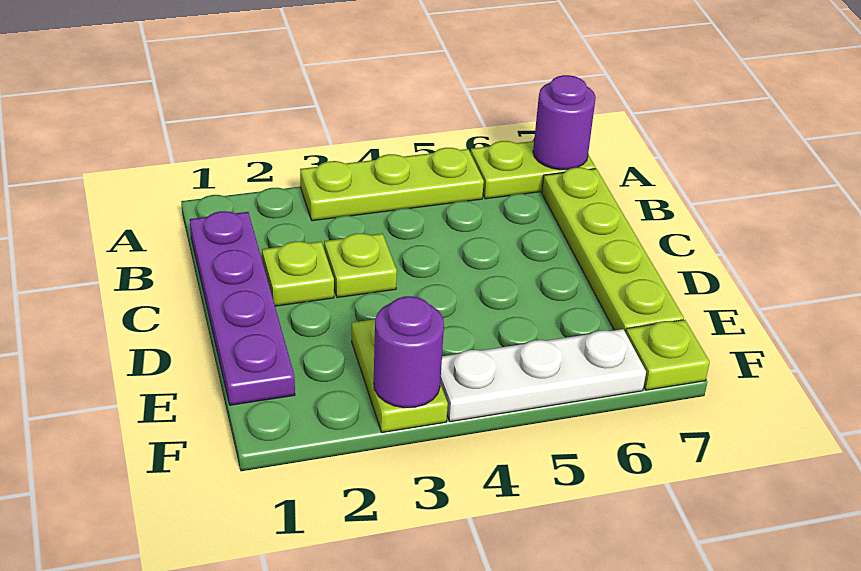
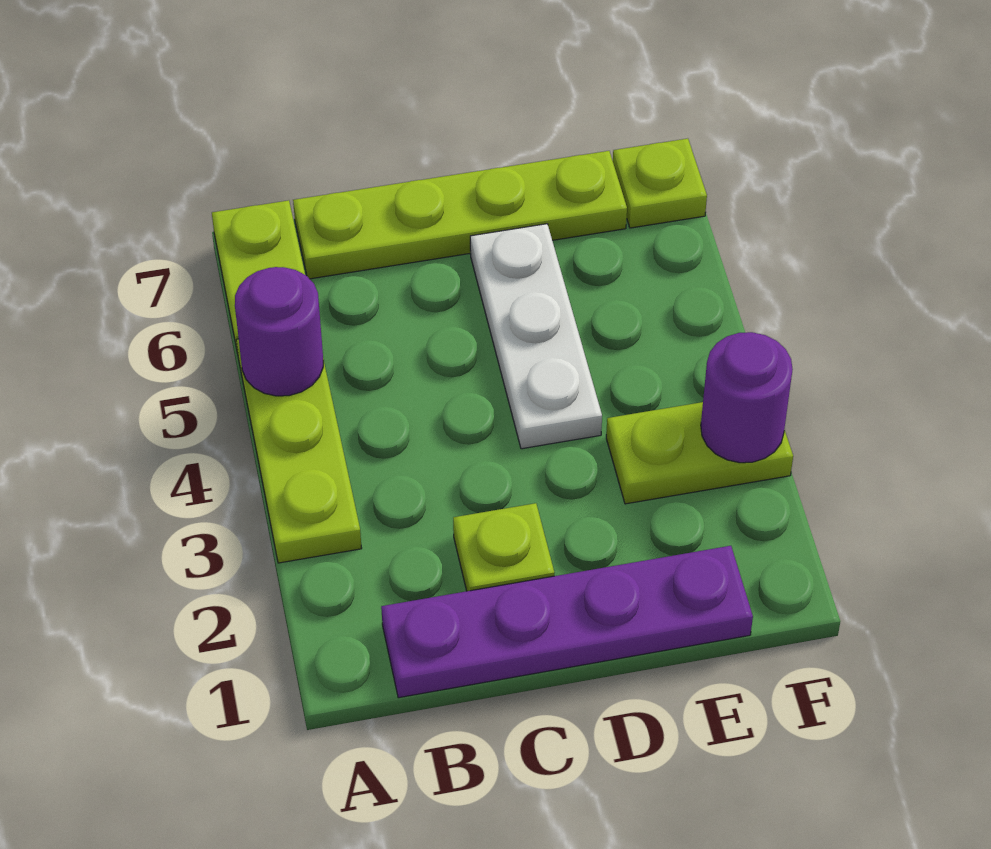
purple 1x1 round brick [533,75,596,170] -> purple 1x1 round brick moved to [235,267,323,396]
lime 1x1 plate [324,233,397,298] -> none
white 1x3 plate [440,329,646,422] -> white 1x3 plate moved to [470,224,602,449]

